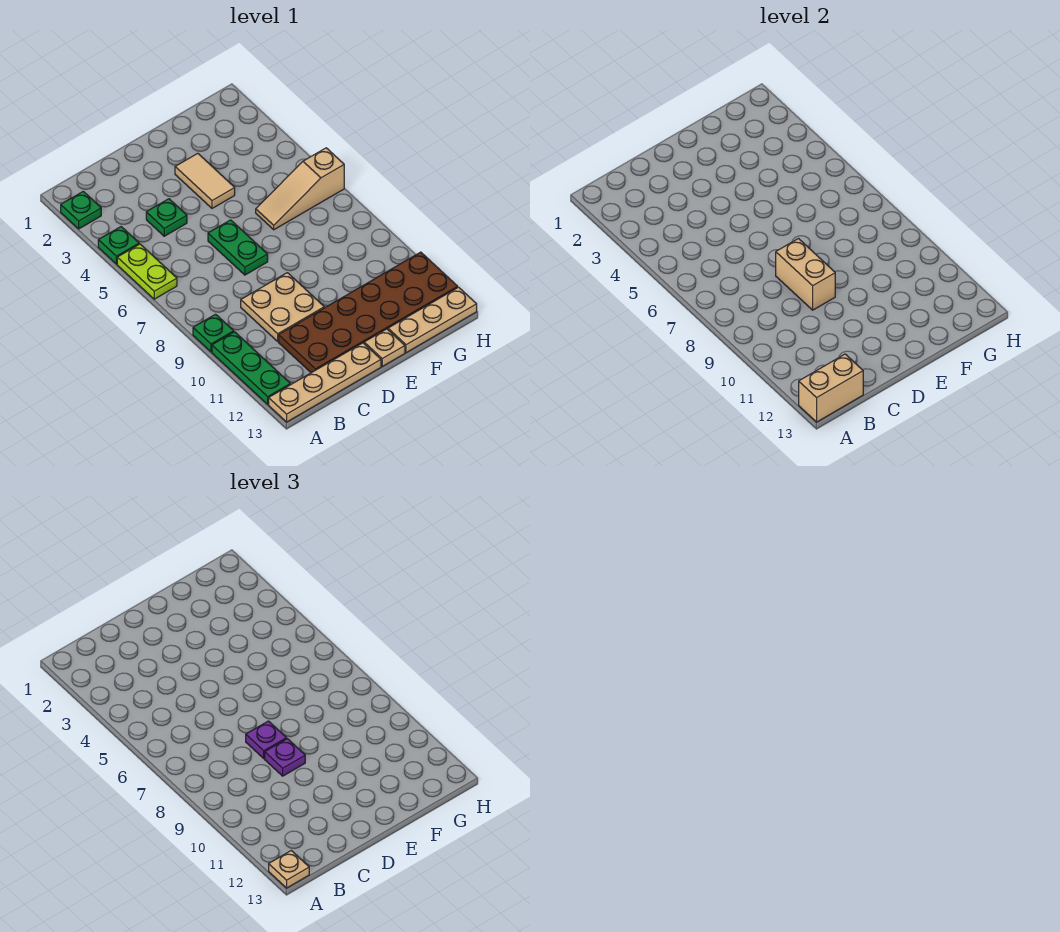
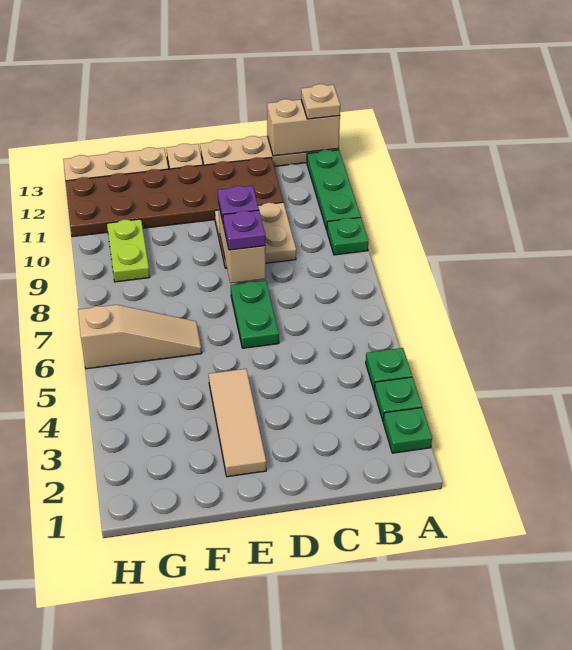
lime 1x2 plate [117,244,177,299] -> lime 1x2 plate moved to [107,219,150,282]
green 1x1 plate [146,199,187,236] -> green 1x1 plate moved to [374,377,422,421]
tan 1x2 tile [175,153,235,208] -> tan 1x3 tile [209,369,266,477]

